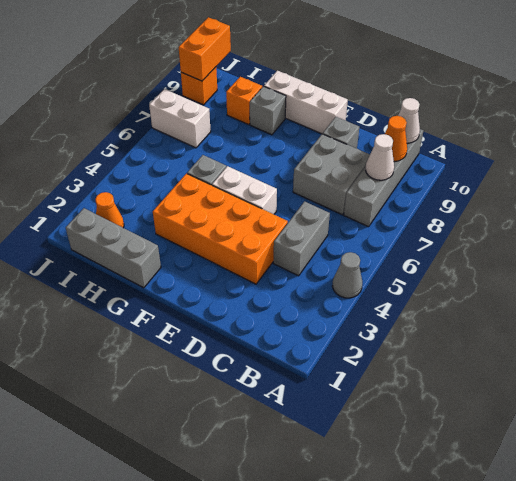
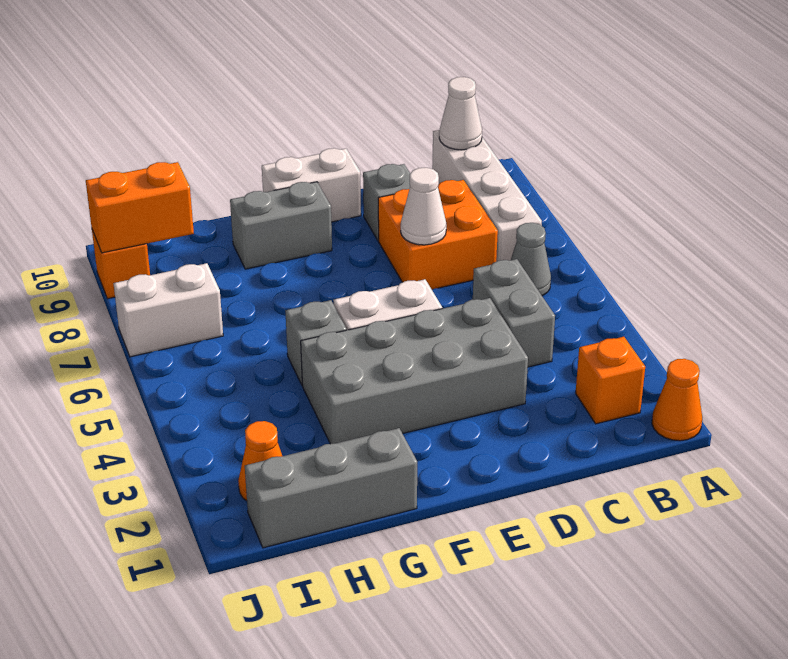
grey 1x1 cone [332,252,362,298] -> grey 1x1 cone moved to [511,223,551,296]
grey 1x4 brick [344,129,423,227] -> white 1x4 brick [432,130,542,261]
white 1x1 cone [366,134,394,180] -> white 1x1 cone moved to [401,168,446,245]
orange 1x1 cone [385,116,407,161] -> orange 1x1 cone moved to [652,359,702,441]
grey 2x2 brick [293,134,370,215] -> orange 2x2 brick [378,180,498,289]
orange 2x4 brick [153,174,288,284] -> grey 2x4 brick [301,298,528,444]
white 1x3 brick [264,71,348,134] -> white 1x2 brick [262,148,361,222]
grey 1x1 brick [250,86,286,135] -> grey 1x2 brick [230,182,332,269]
orange 1x1 brick [226,77,262,125] -> orange 1x1 brick moved to [576,337,645,424]
orange 1x2 brick [179,17,231,81] -> orange 1x2 brick turned to [86,162,194,253]

